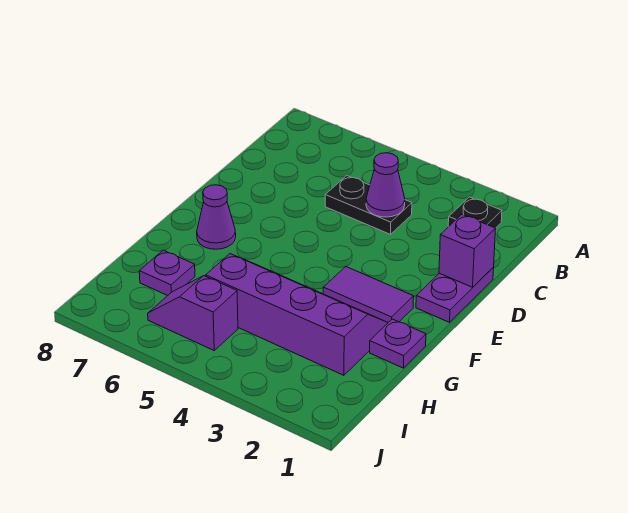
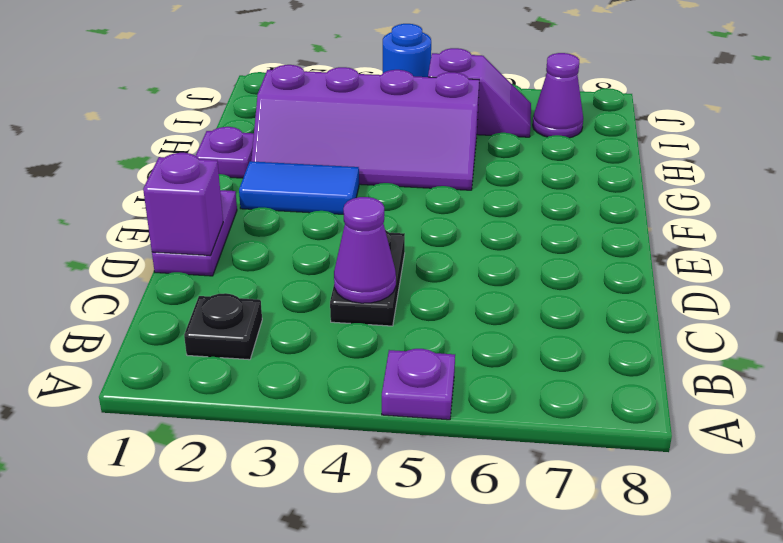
black 1x2 plate [325,176,412,234] -> black 1x2 plate turned to [330,230,405,326]
purple 1x2 tile [323,267,414,322] -> blue 1x2 tile [239,161,359,214]
purple 1x1 cone [197,185,236,249] -> purple 1x1 cone moved to [533,53,583,138]
purple 1x1 plate [139,250,195,296] -> purple 1x1 plate moved to [382,349,455,420]
none -> blue 1x1 round brick [383,24,431,77]

